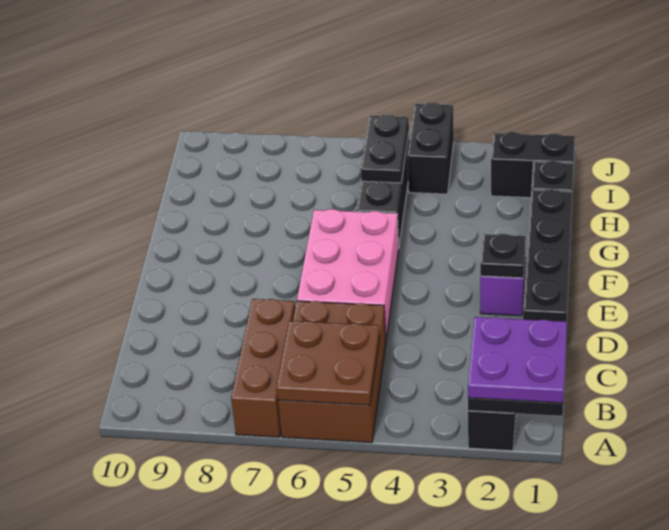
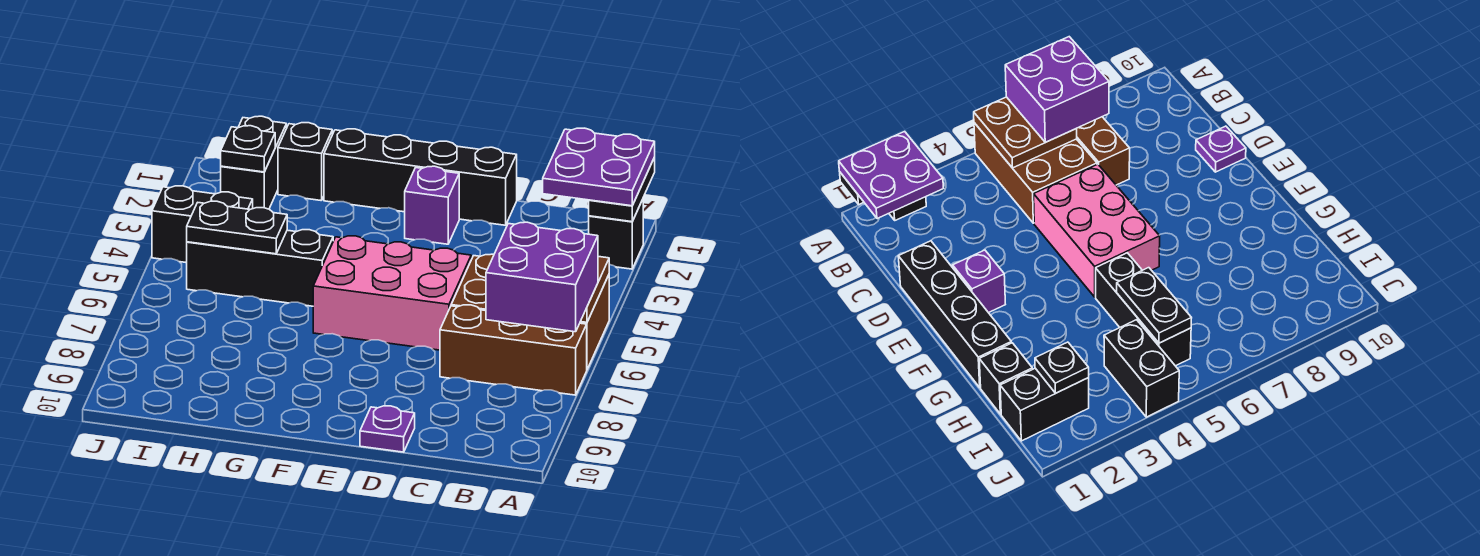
none -> purple 2x2 brick [486,222,598,332]
none -> purple 1x1 plate [360,406,415,452]
black 1x1 plate [480,234,526,278] -> black 1x1 plate moved to [221,126,275,172]

